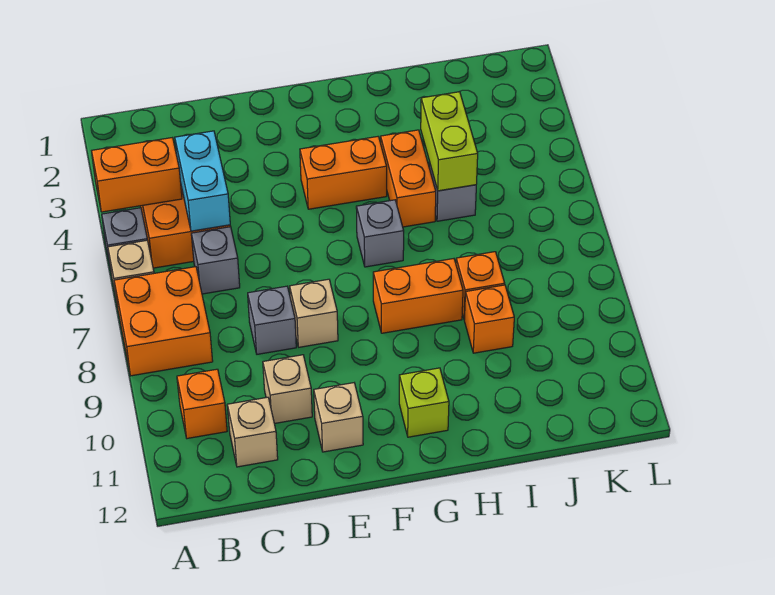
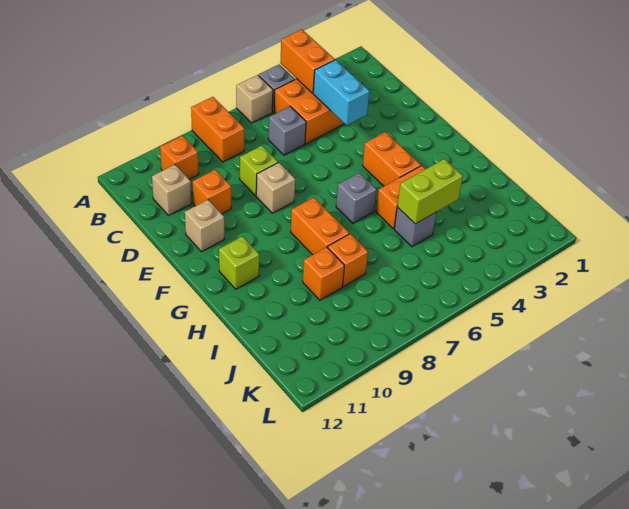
orange 2x2 brick [114,267,213,376] -> orange 1x2 brick [191,97,244,162]
cyan 1x2 brick [175,131,230,231] -> cyan 1x2 brick turned to [313,60,370,125]
grey 1x1 brick [248,286,296,354] -> lime 1x1 brick [240,146,278,196]
tan 1x1 brick [263,355,312,424] -> orange 1x1 brick [193,170,231,214]

